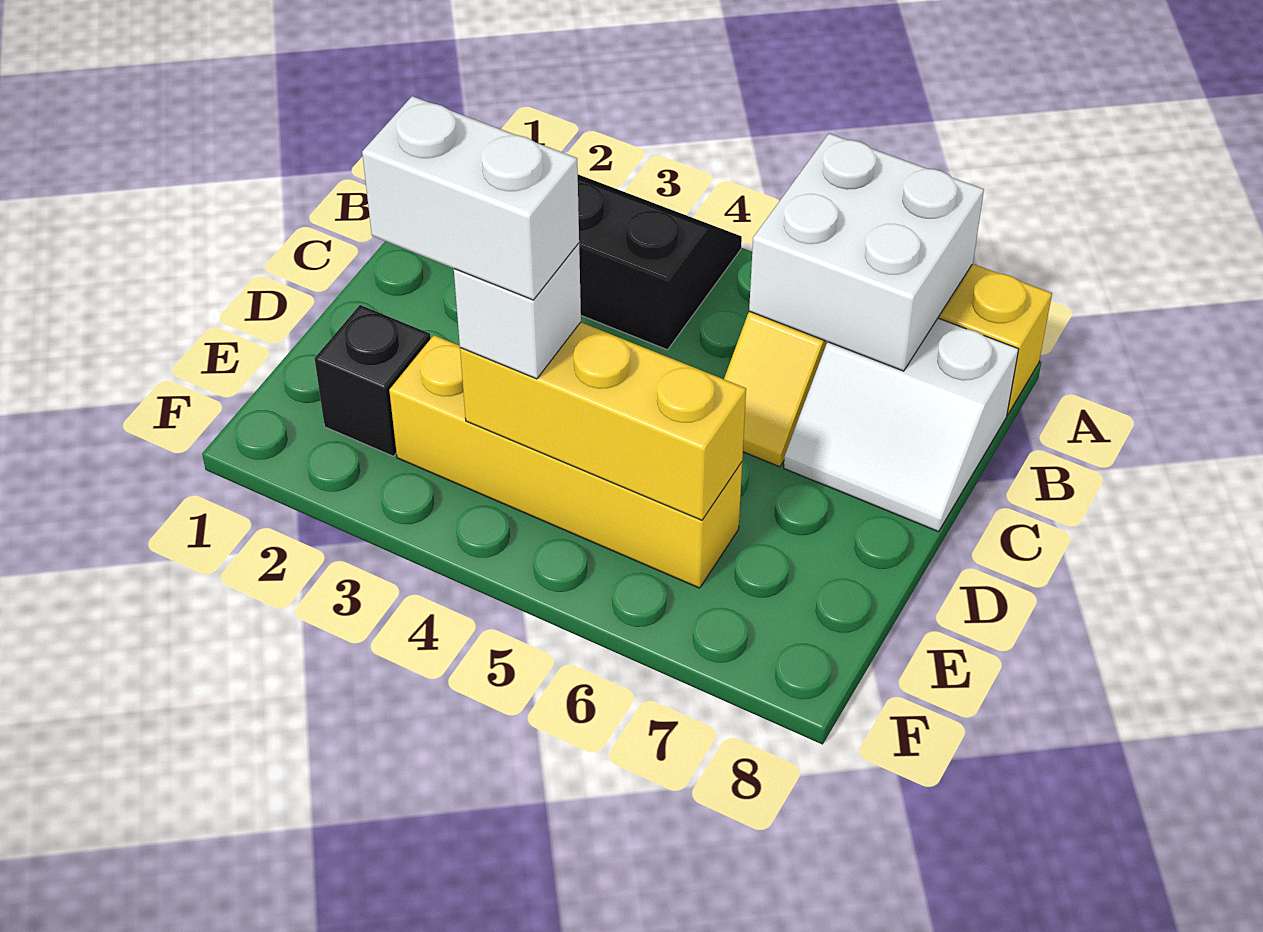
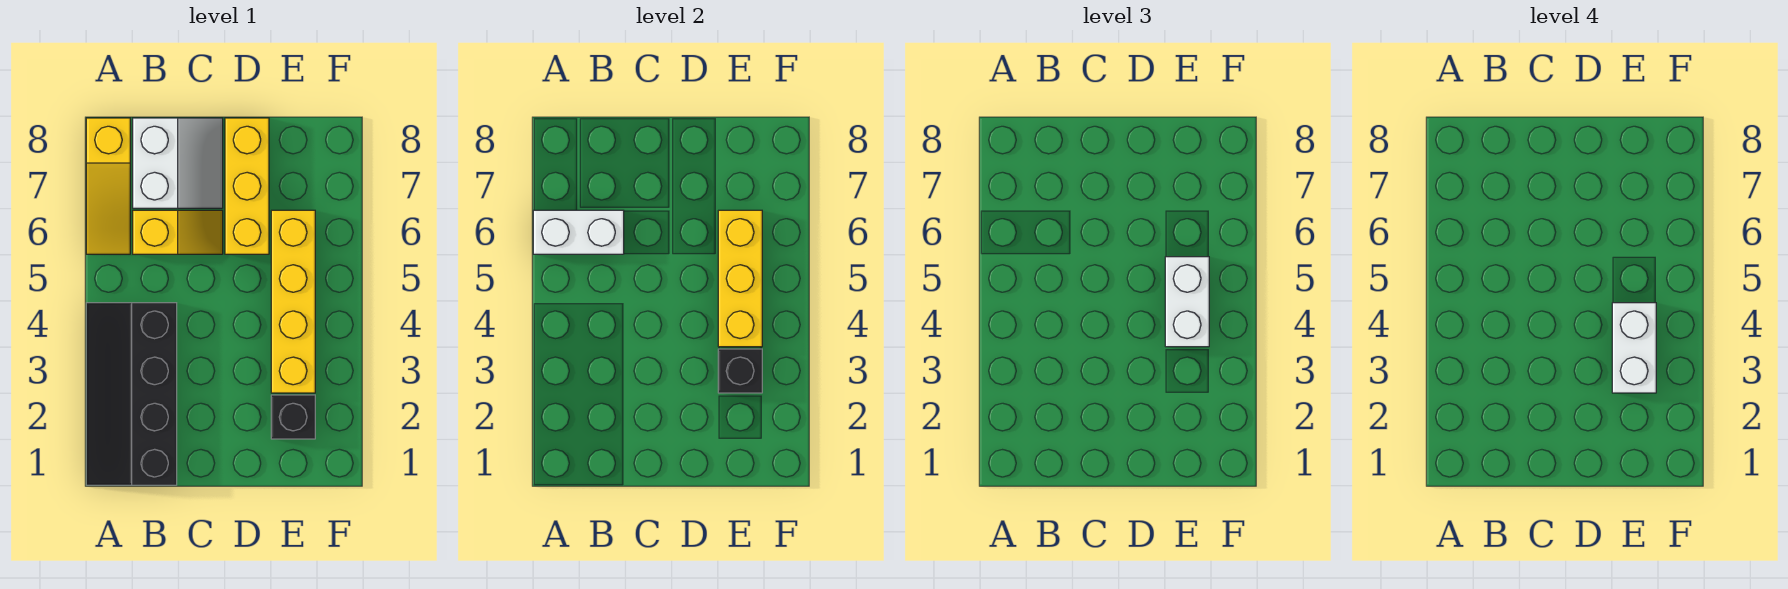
white 2x2 brick [749,133,984,371] -> white 1x2 brick [533,210,624,254]
none -> yellow 1x3 brick [225,118,269,254]
none -> black 1x1 brick [718,349,762,393]
white 1x1 brick [454,243,581,379] -> white 1x2 brick [1165,257,1209,347]

